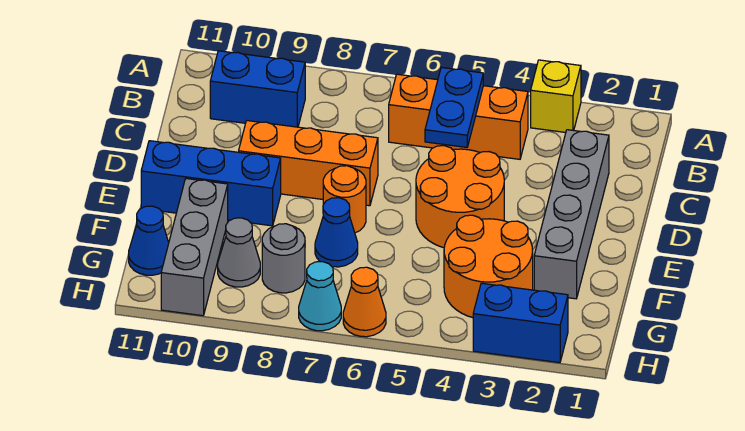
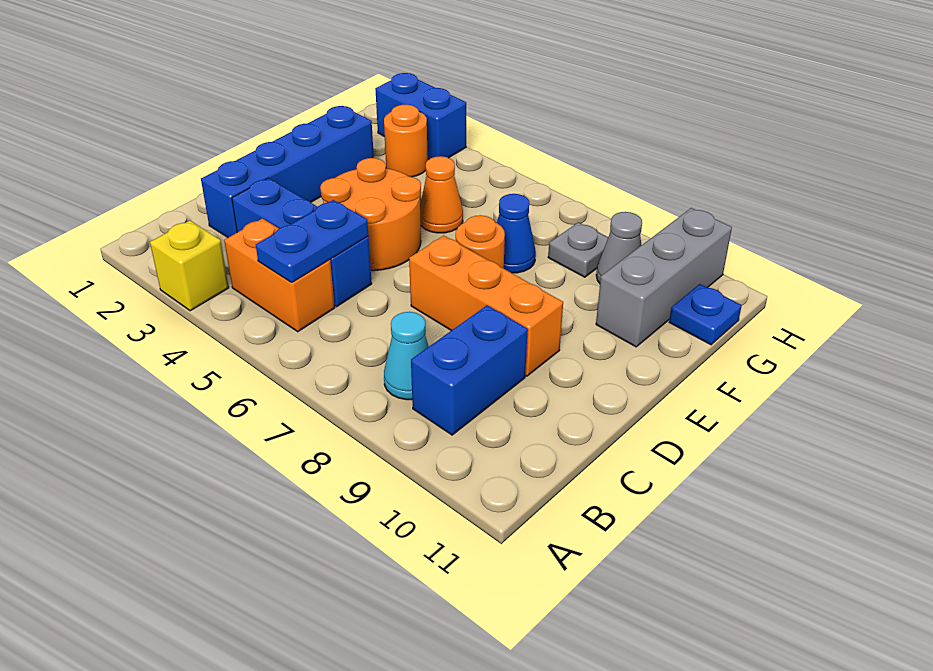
orange 1x3 brick [389,74,528,159] -> orange 1x2 brick [224,219,335,332]
blue 1x2 brick [210,51,305,127] -> blue 1x2 brick turned to [411,305,528,435]
grey 1x4 brick [534,130,609,299] -> blue 1x4 brick [201,106,374,238]
blue 1x3 brick [141,141,281,226] -> blue 1x3 brick moved to [232,178,372,307]
orange 2x2 round brick [444,215,533,318] -> orange 1x1 round brick [384,105,428,177]
grey 1x1 round brick [262,224,305,293] -> grey 1x1 plate [548,222,608,277]
blue 1x1 cone [129,206,169,275] -> blue 1x1 plate [669,284,742,345]
orange 1x1 cone [343,267,386,337] -> orange 1x1 cone moved to [420,156,463,233]
cyan 1x1 cone [299,262,341,331] -> cyan 1x1 cone moved to [384,312,429,400]

